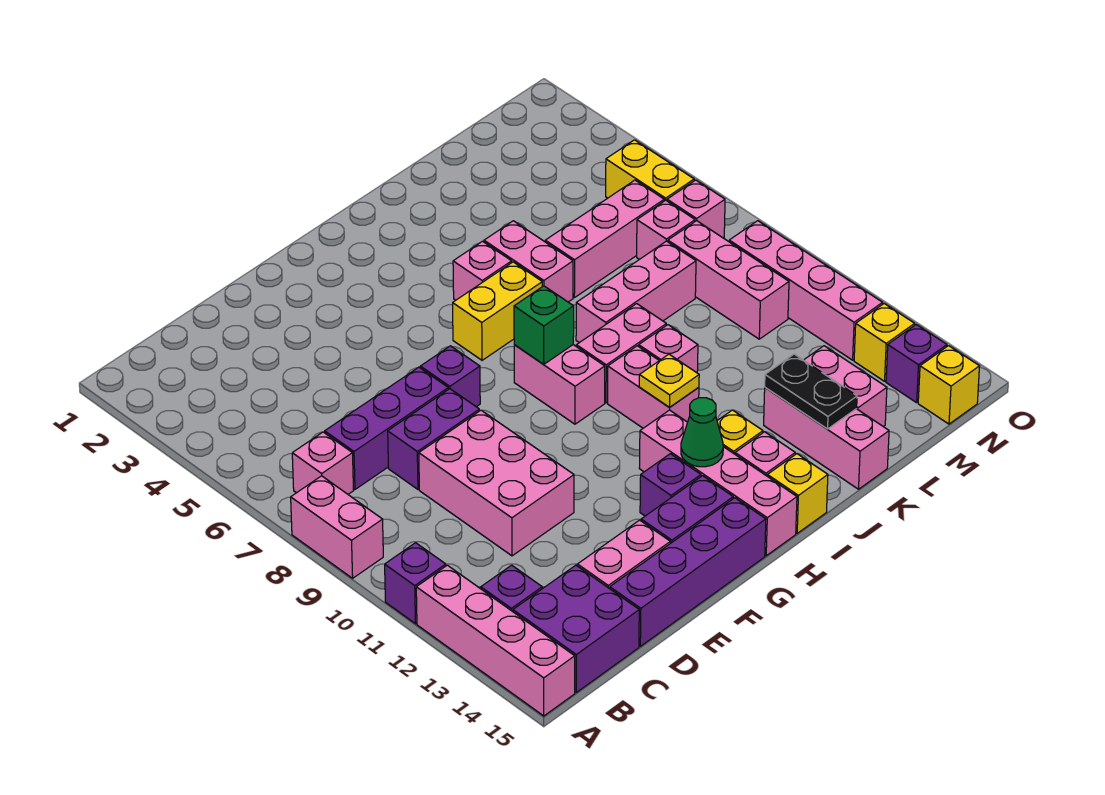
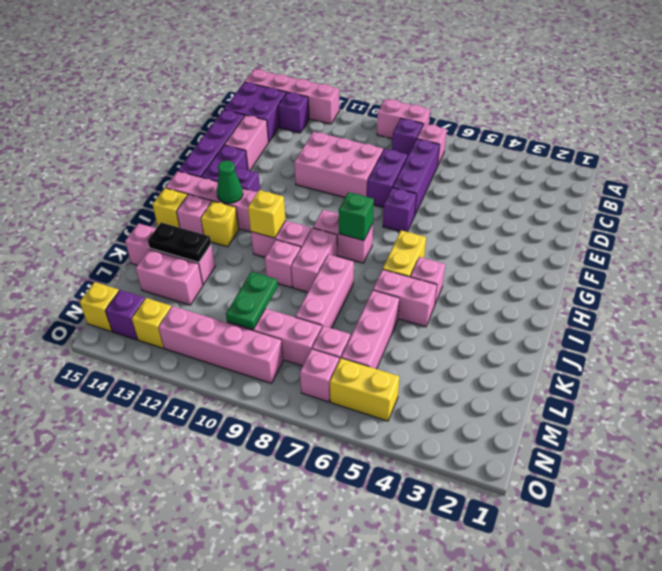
purple 1x1 brick [385,543,446,624] -> purple 1x1 brick moved to [392,119,423,157]
yellow 1x1 plate [639,354,699,408] -> yellow 1x1 brick [248,190,286,238]
none -> green 1x2 plate [226,272,278,329]

